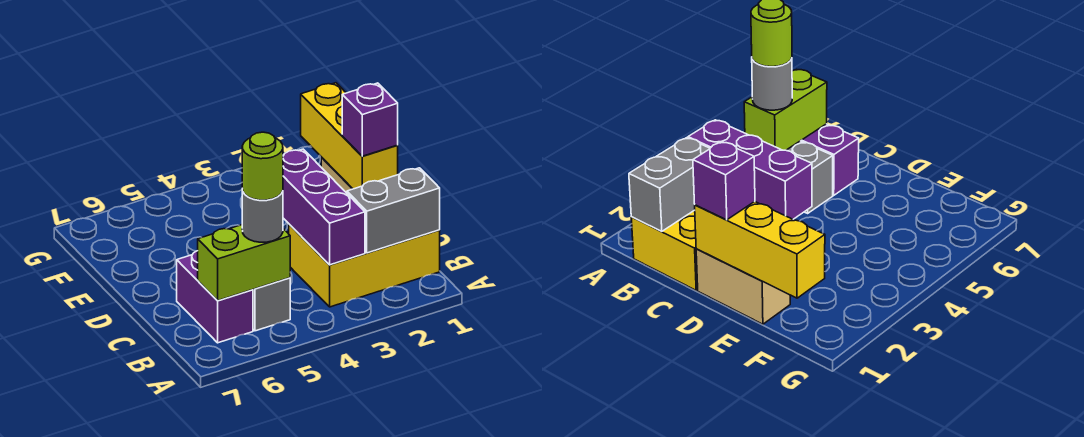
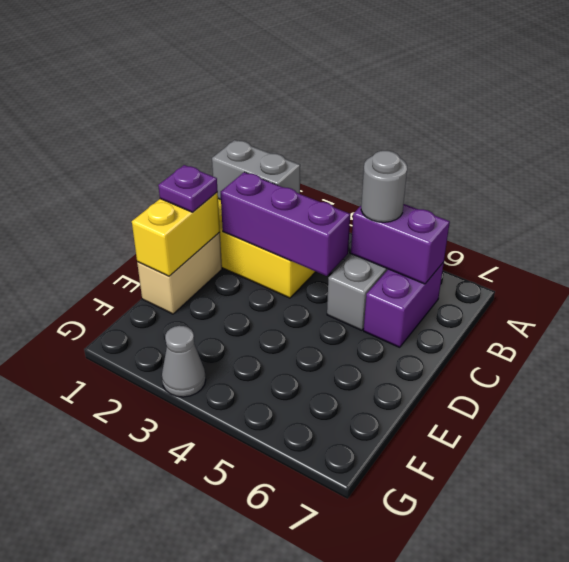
purple 1x3 brick [283,149,365,265] -> purple 1x3 brick turned to [221,172,350,276]
lime 1x2 brick [198,225,290,301] -> purple 1x2 brick [351,204,450,284]
lime 1x1 round brick [242,132,283,200] -> none
yellow 1x3 brick [301,83,398,189] -> yellow 1x2 brick [132,192,220,276]
purple 1x1 brick [342,83,398,156] -> purple 1x1 plate [158,165,218,212]
none -> grey 1x1 cone [162,326,206,397]

